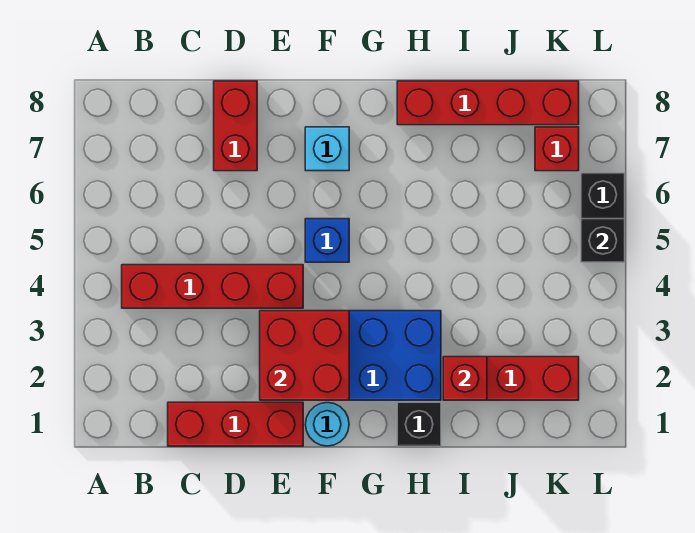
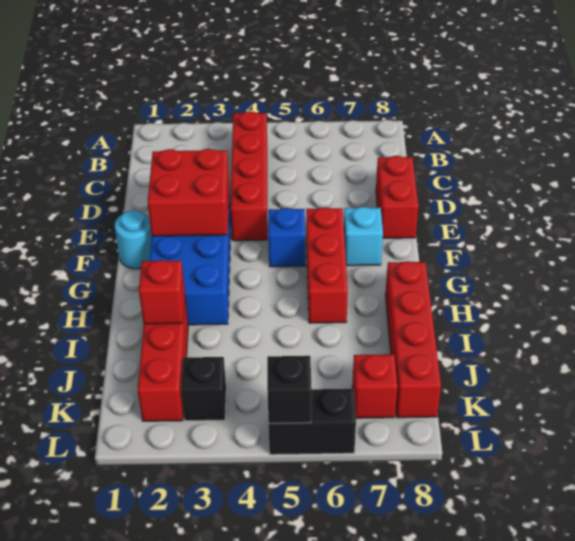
red 1x3 brick [168,402,303,446] -> red 1x3 brick moved to [306,207,348,323]
red 1x2 brick [214,81,257,171] -> red 1x2 brick turned to [376,156,419,238]
black 1x1 brick [397,402,441,446] -> black 1x1 brick moved to [181,357,226,421]

